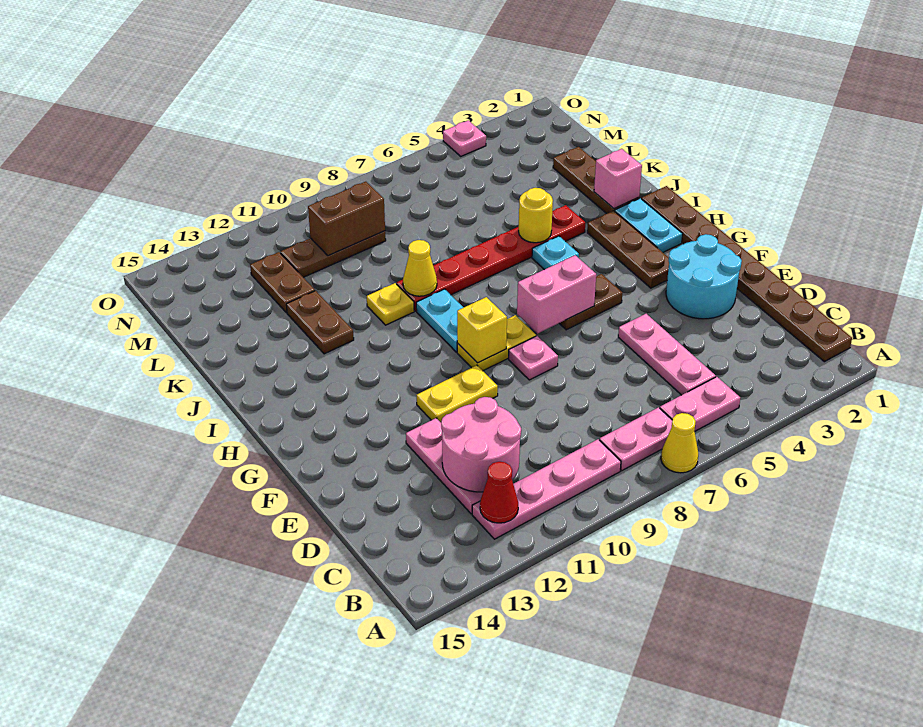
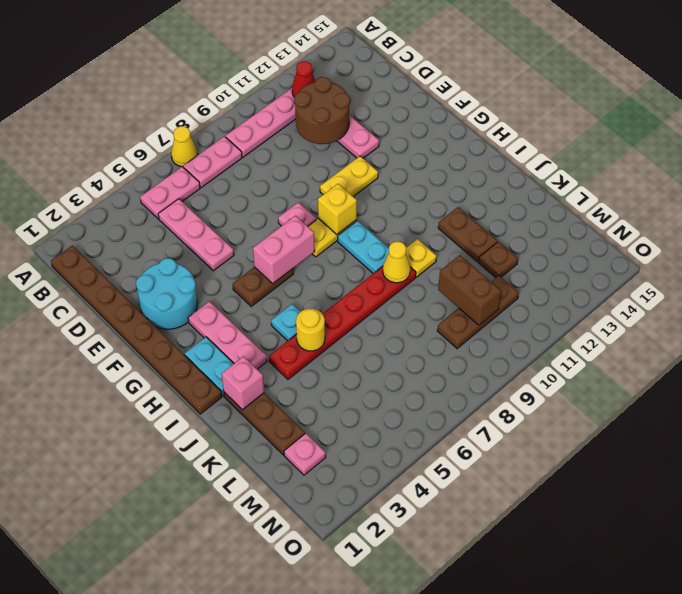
pink 2x2 round brick [441,397,521,492] -> brown 2x2 round brick [294,77,350,144]
brown 1x3 plate [587,211,669,288] -> pink 1x3 plate [188,301,267,369]
brown 1x2 plate [250,252,315,313] -> brown 1x1 plate [479,242,518,278]
brown 1x2 brick [308,182,385,256] -> brown 1x2 brick turned to [438,255,501,325]
pink 1x1 plate [443,120,486,156] -> pink 1x1 plate moved to [284,433,326,475]

